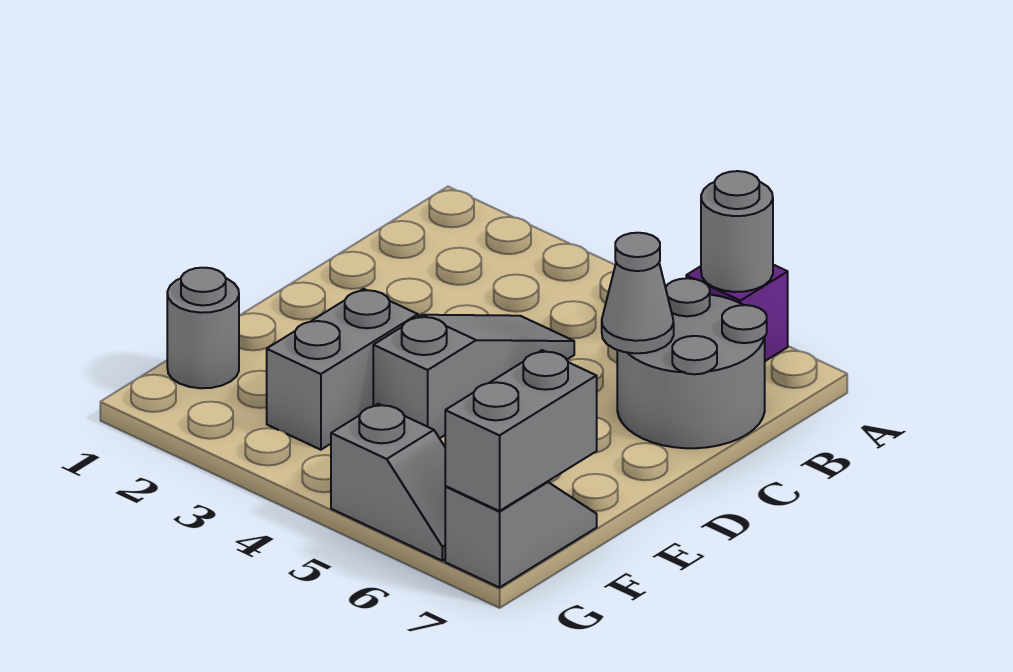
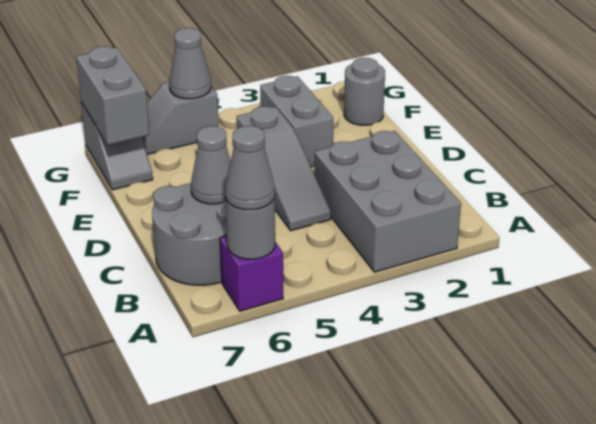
none -> grey 2x3 brick [314,131,461,272]
none -> grey 1x1 cone [225,126,275,210]
none -> grey 1x1 cone [169,28,211,99]

